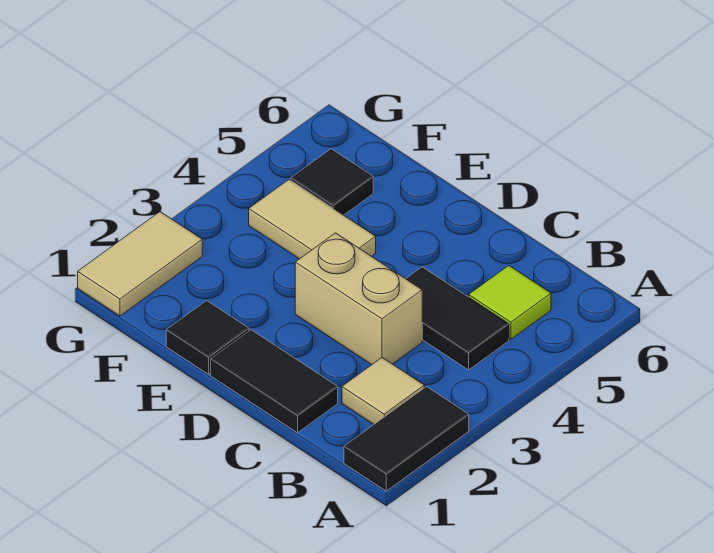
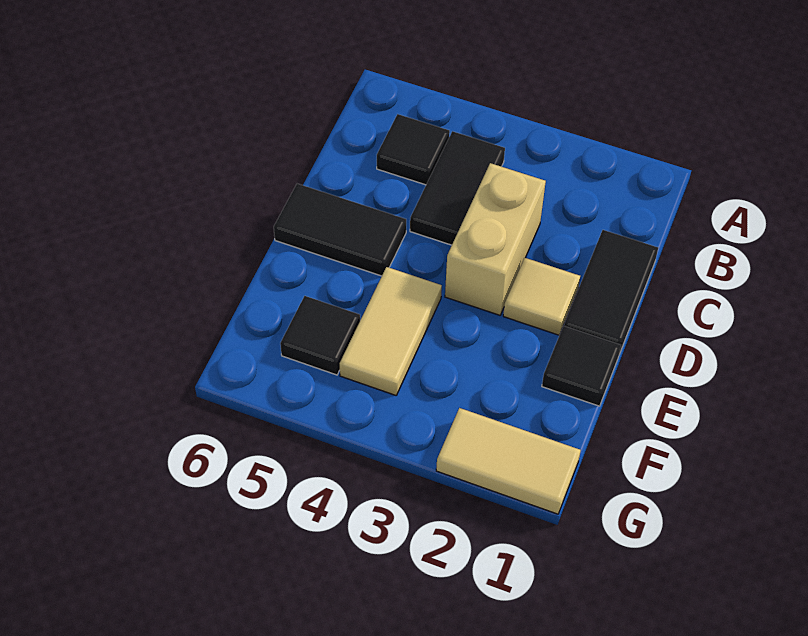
black 1x2 tile [344,387,469,491] -> black 1x2 tile moved to [274,184,406,276]
tan 1x1 tile [342,358,424,424] -> tan 1x1 tile moved to [503,258,580,335]
lime 1x1 tile [469,266,551,339] -> black 1x1 tile [377,114,450,185]

